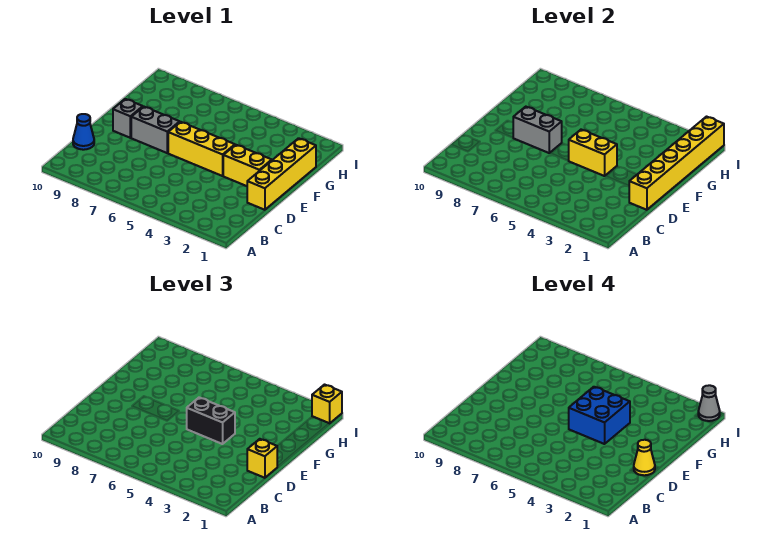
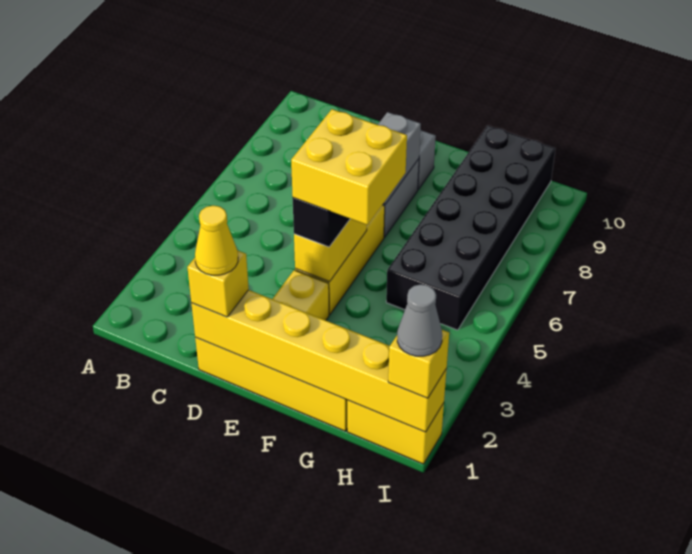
blue 1x1 cone [73,114,94,150] -> none
blue 2x2 brick [569,387,630,444] -> yellow 2x2 brick [291,109,407,225]
none -> black 2x6 brick [386,125,555,330]
none -> yellow 1x2 brick [347,400,444,464]

